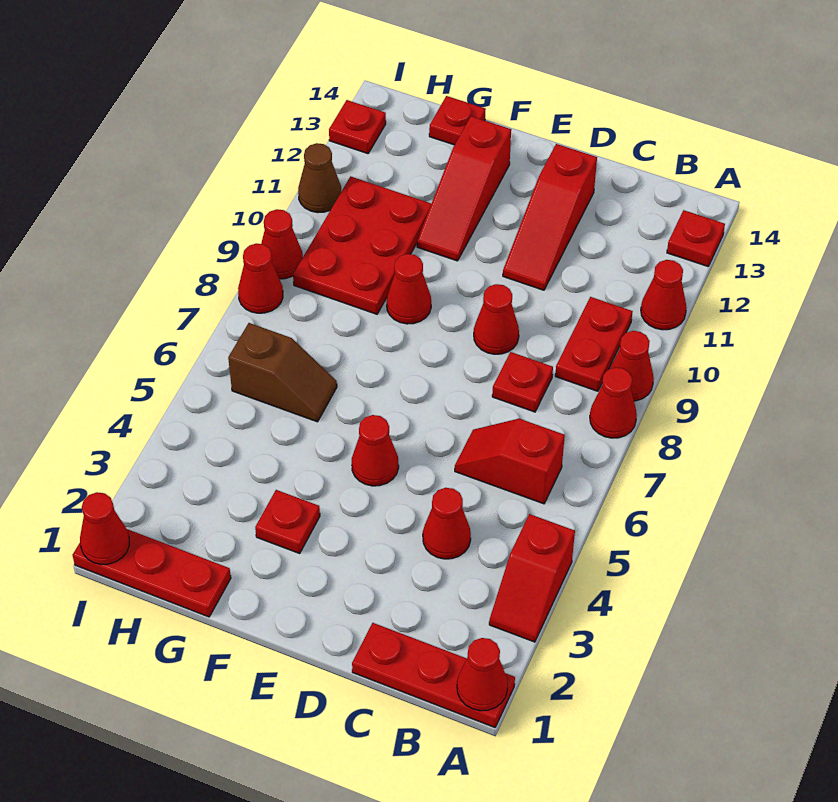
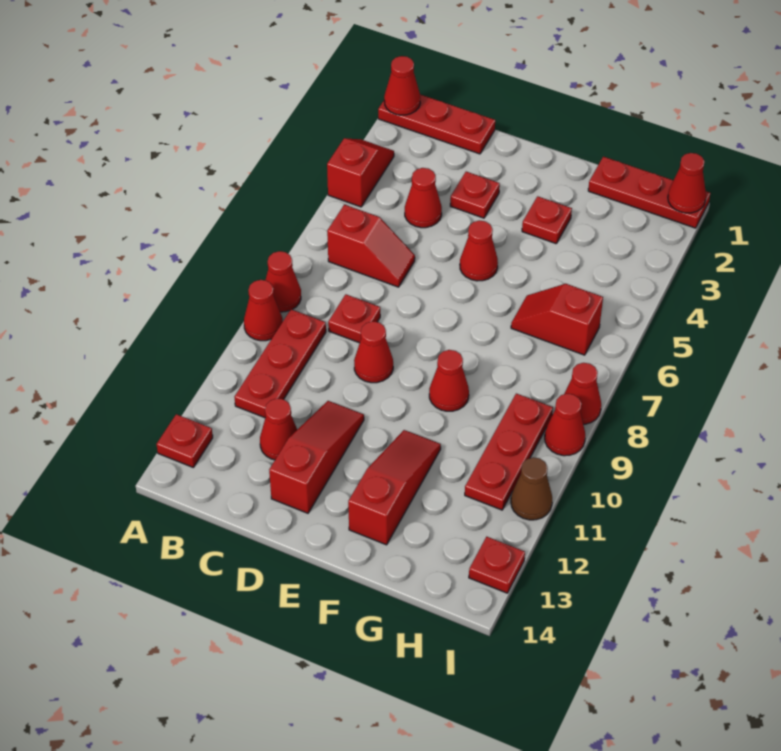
red 1x1 cone [641,260,687,330] -> red 1x1 cone moved to [260,398,297,460]
red 1x2 plate [555,297,633,391] -> red 1x3 plate [235,309,326,418]
brown 1x2 slope [228,323,337,422] -> red 1x2 slope [511,284,603,355]
red 2x3 plate [293,176,431,314] -> red 1x3 plate [465,393,553,510]
red 1x1 plate [429,96,486,145] -> red 1x1 plate moved to [450,172,500,218]

